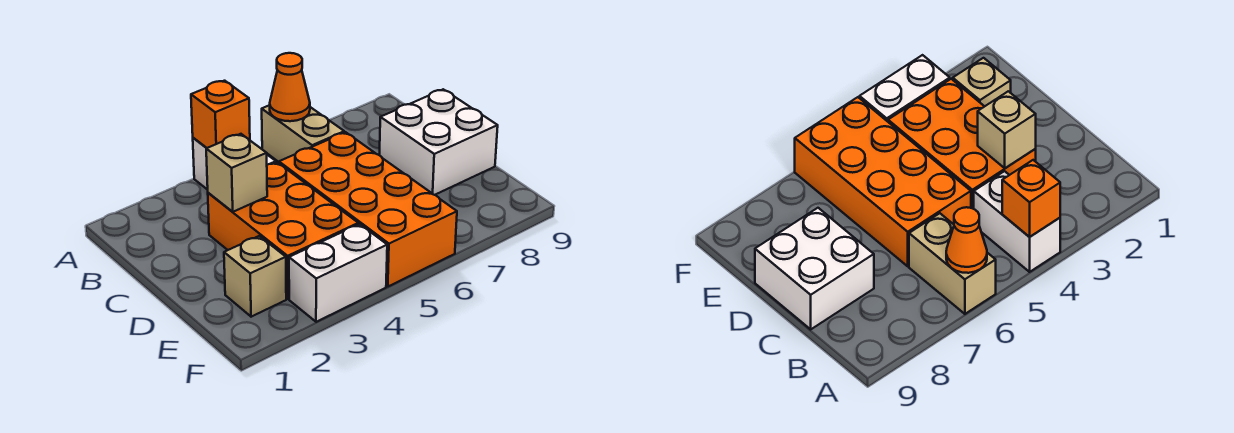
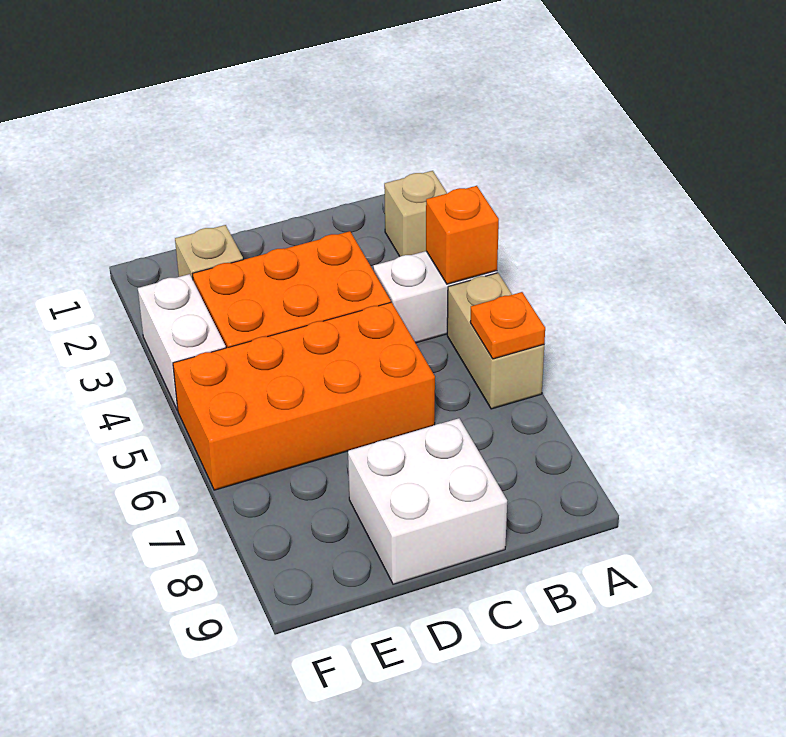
tan 1x2 brick [262,105,344,162] -> tan 1x2 brick turned to [447,273,544,409]
orange 1x1 cone [270,53,310,121] -> orange 1x1 plate [470,292,545,359]
tan 1x1 brick [206,134,267,212] -> tan 1x1 brick moved to [384,171,447,256]

